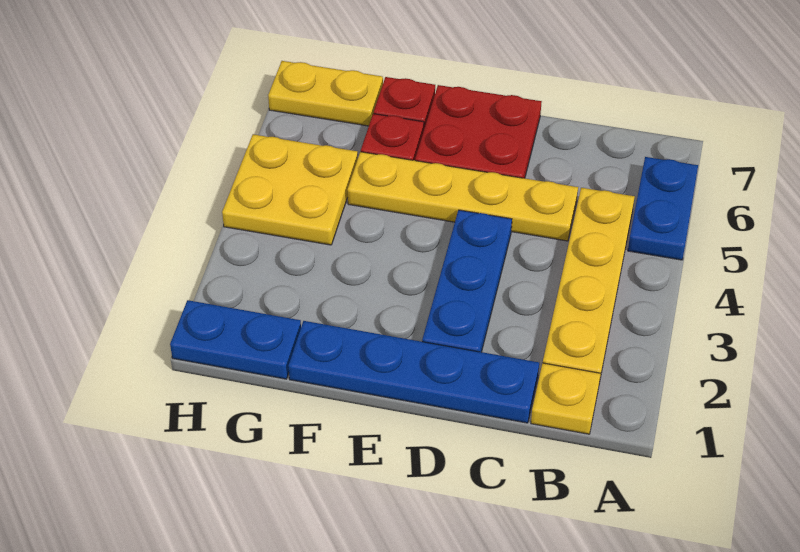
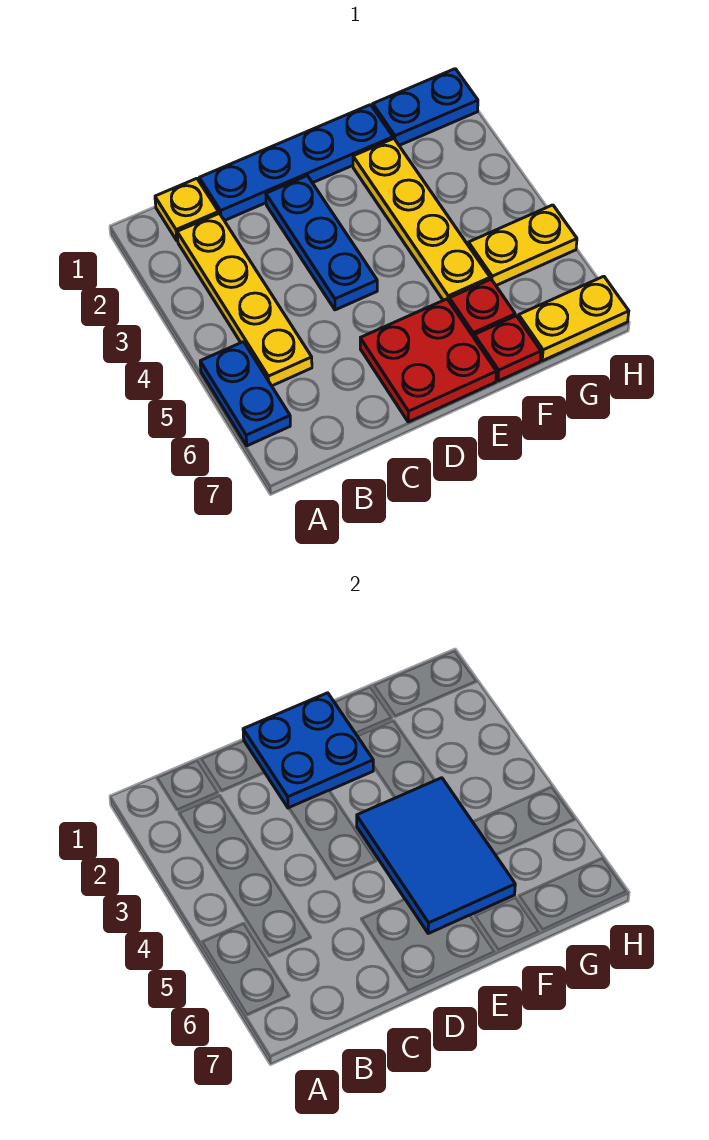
yellow 1x4 plate [348,152,578,241] -> yellow 1x4 plate turned to [353,139,490,300]
none -> blue 2x2 plate [243,693,373,808]
none -> blue 2x3 tile [357,778,515,933]
yellow 2x2 plate [222,134,358,245] -> yellow 1x2 plate [468,205,577,285]

